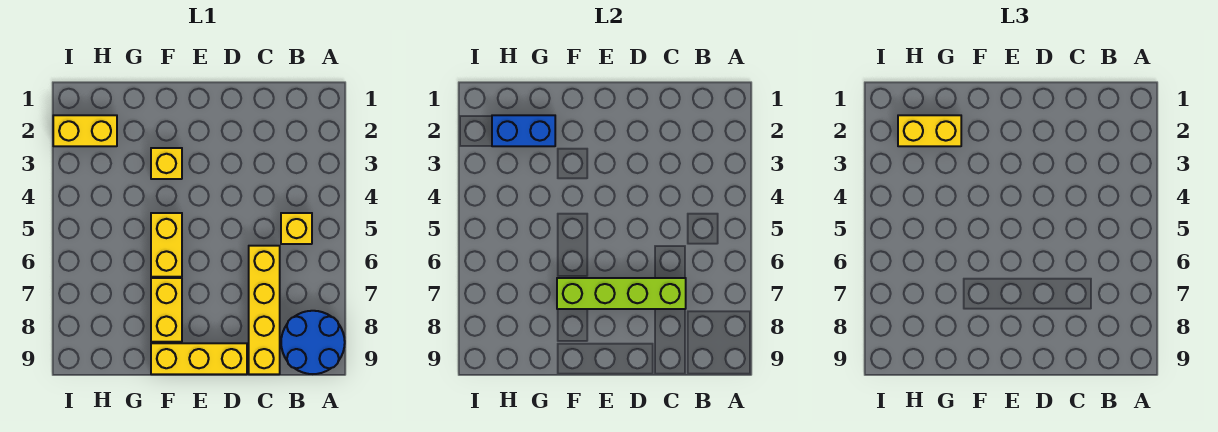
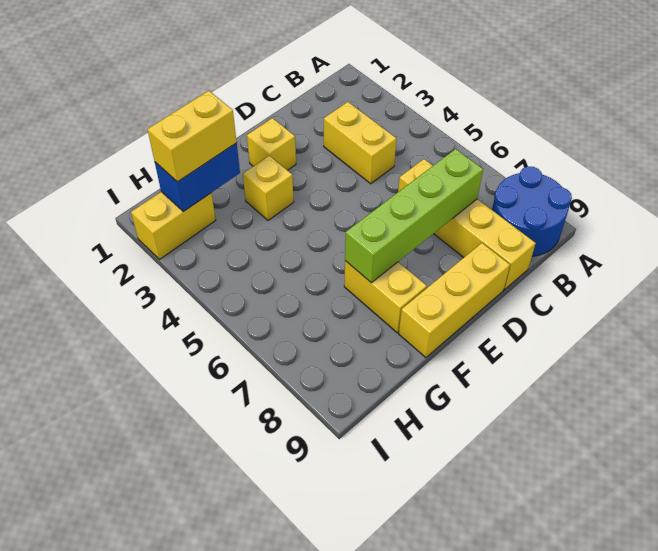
yellow 1x1 brick [281,213,312,244] -> yellow 1x1 brick moved to [247,118,296,170]
yellow 1x2 brick [151,213,182,277] -> yellow 1x2 brick moved to [324,102,397,184]

